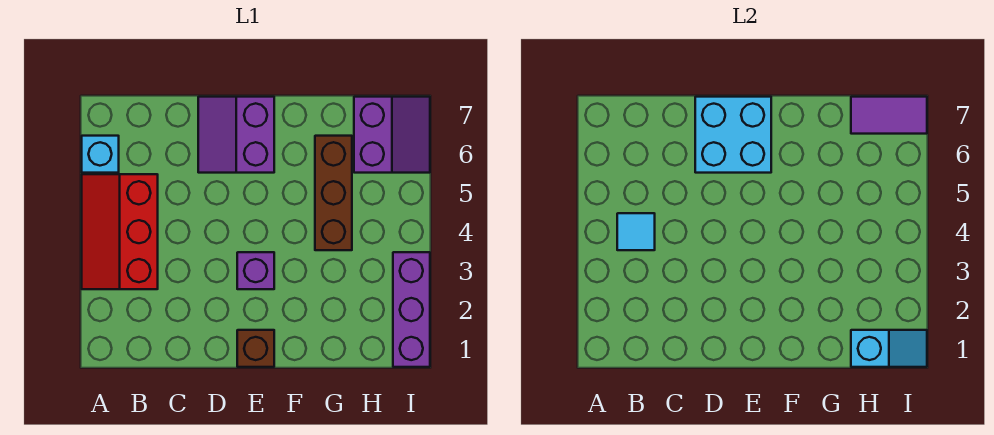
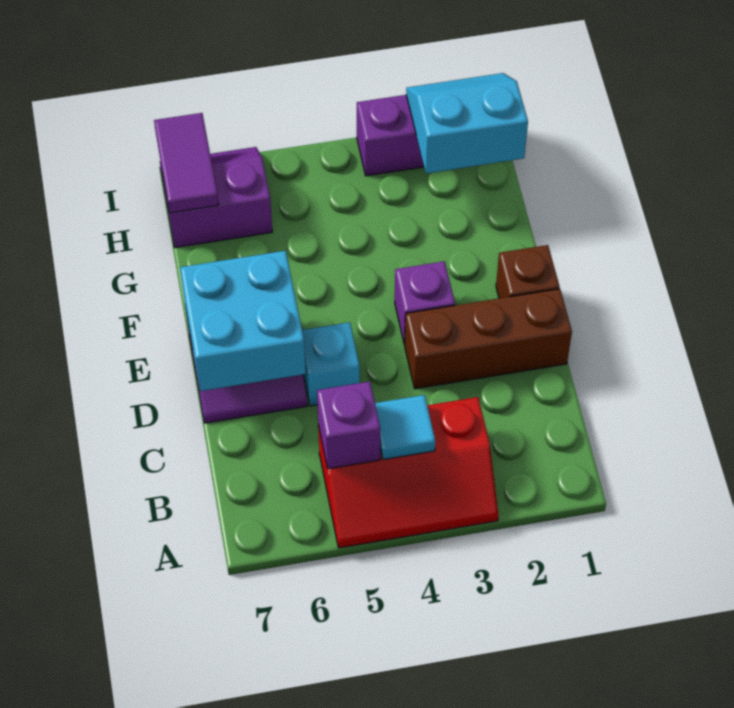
cyan 1x1 brick [82,136,119,173] -> cyan 1x1 brick moved to [302,322,360,406]
none -> purple 1x1 brick [317,382,380,469]
brown 1x3 brick [315,136,352,250] -> brown 1x3 brick moved to [405,289,572,389]
cyan 1x2 slope [851,330,927,367] -> cyan 2x2 slope [406,73,528,173]

